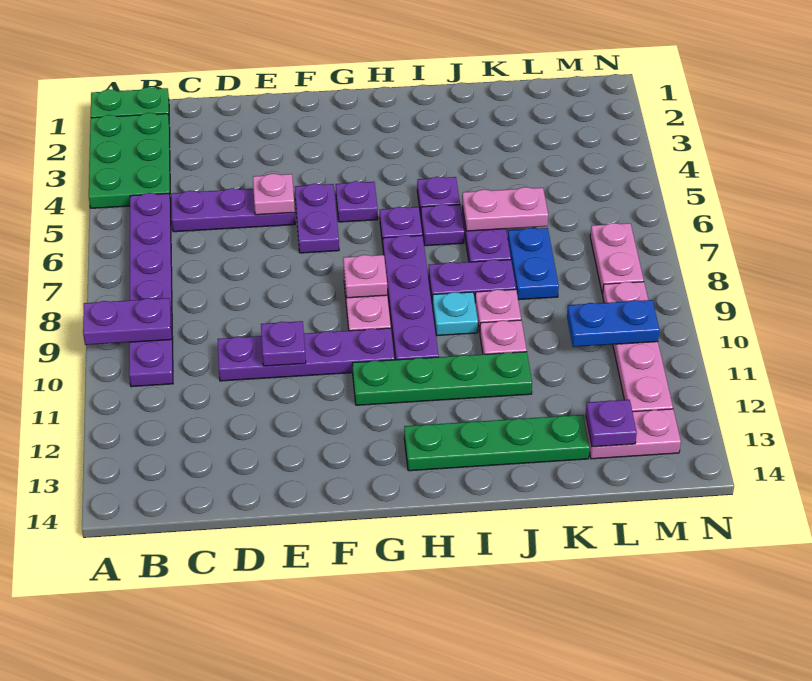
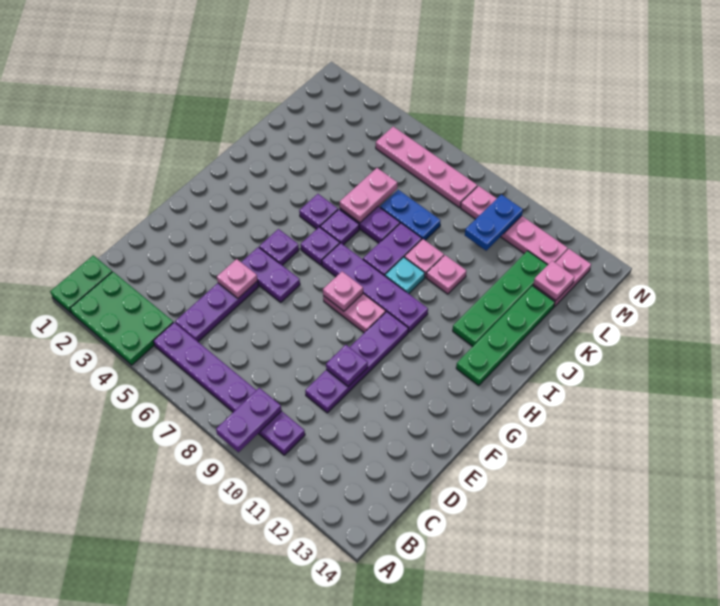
green 1x4 plate [352,352,532,405] -> green 1x4 plate moved to [453,251,547,346]
purple 1x1 plate [586,400,637,447] -> pink 1x1 plate [533,261,575,301]
pink 1x2 plate [590,223,644,294] -> pink 1x4 plate [376,127,477,207]

